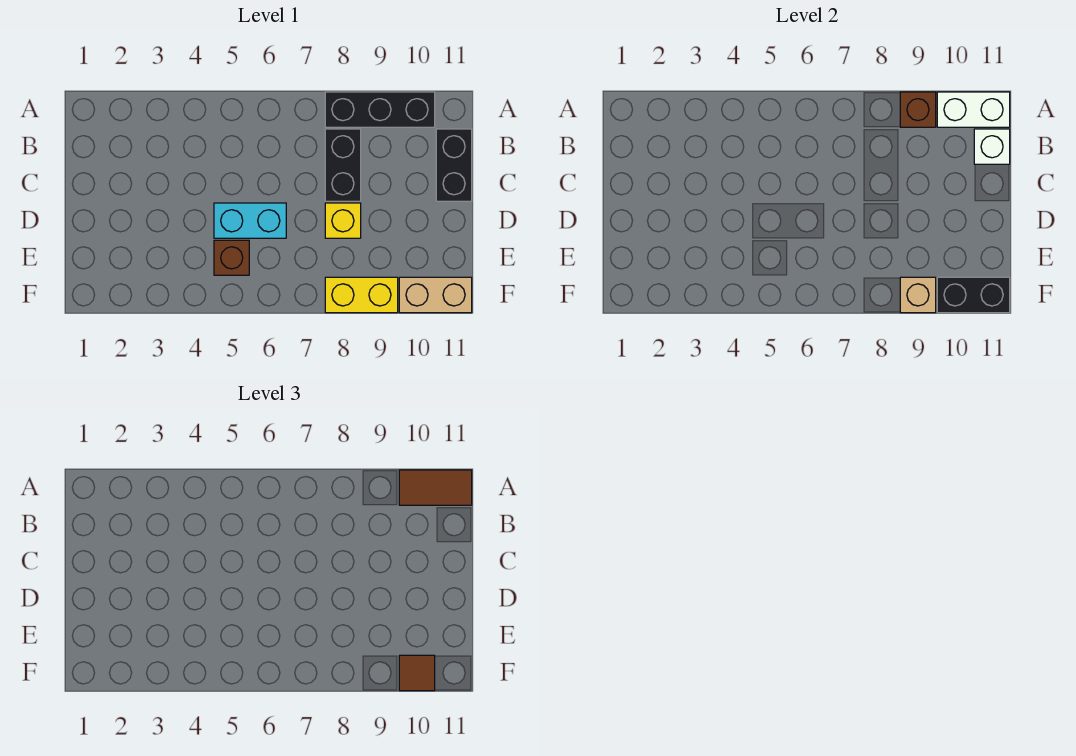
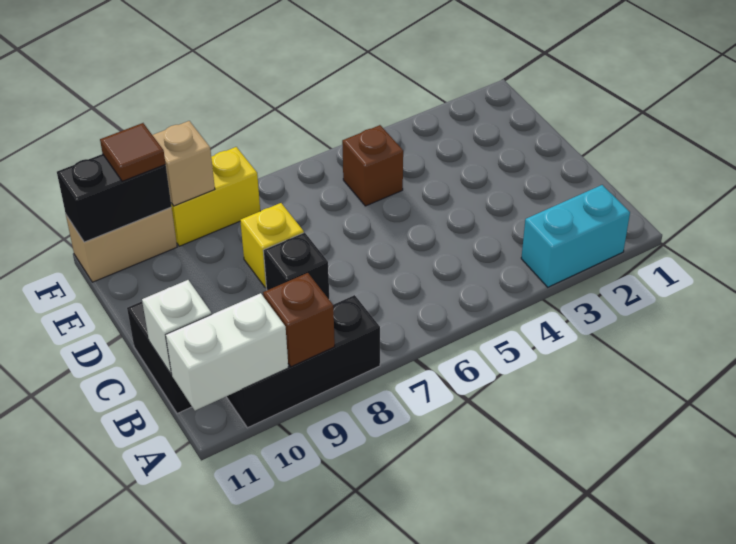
brown 1x2 tile [399,470,472,505] -> none
black 1x2 brick [325,129,361,201] -> black 1x1 brick [263,232,329,299]
cyan 1x2 brick [214,203,286,238] -> cyan 1x2 brick moved to [521,185,630,287]

